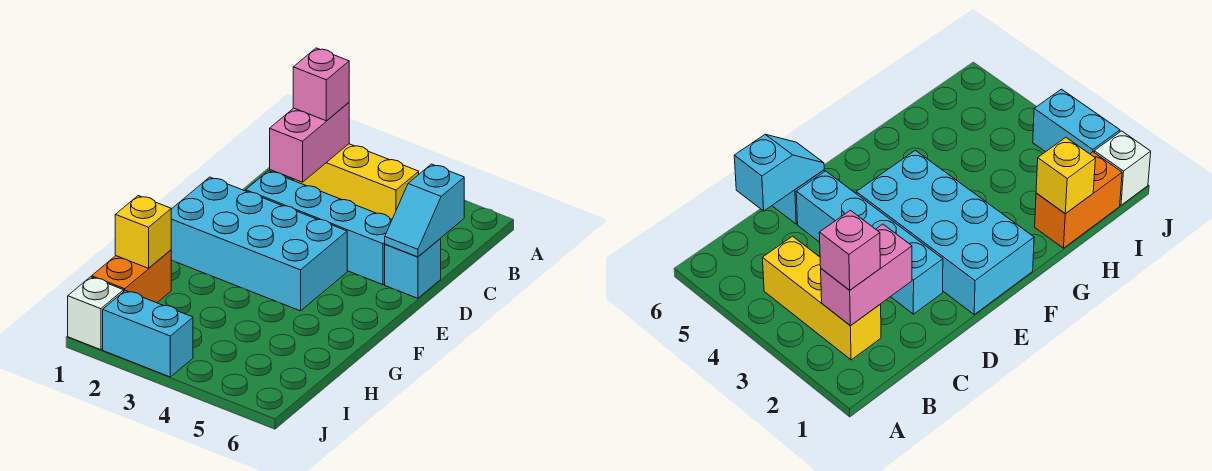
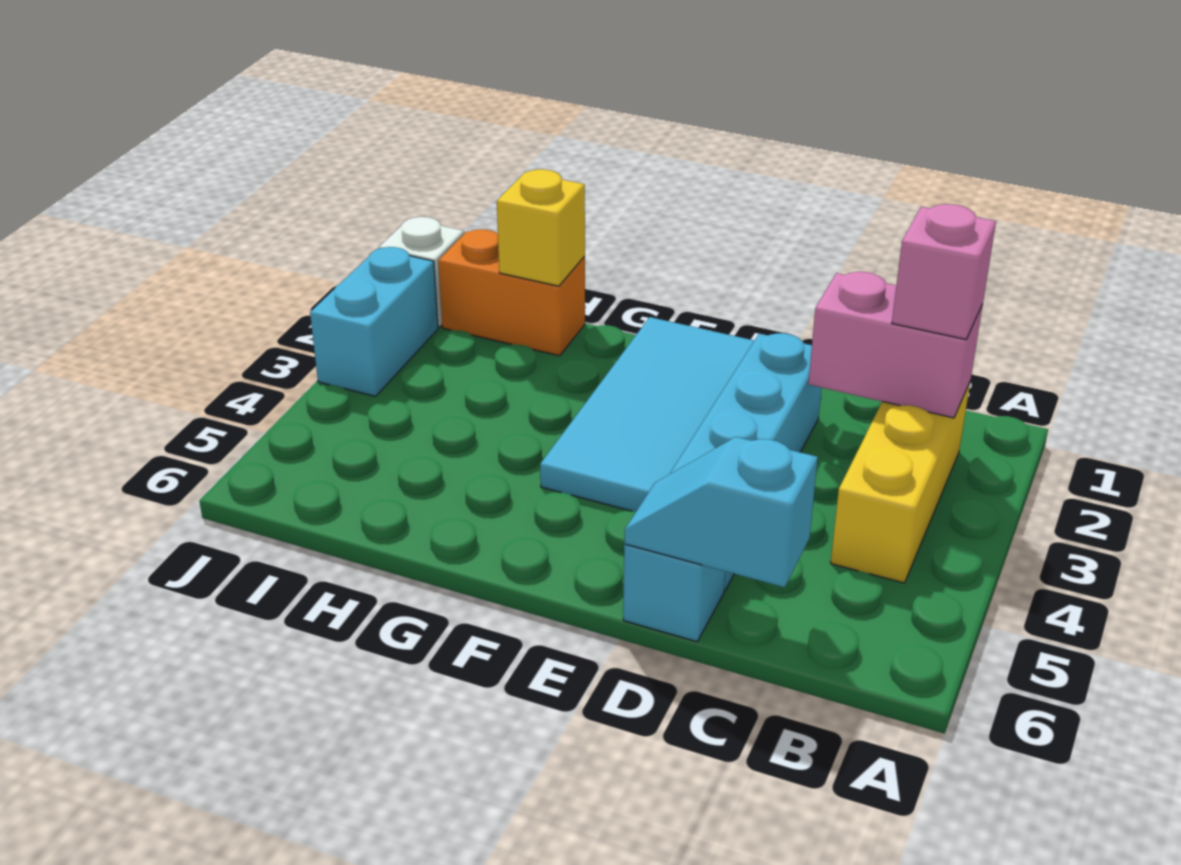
cyan 2x4 brick [171,177,347,311] -> cyan 2x4 tile [540,317,754,512]

